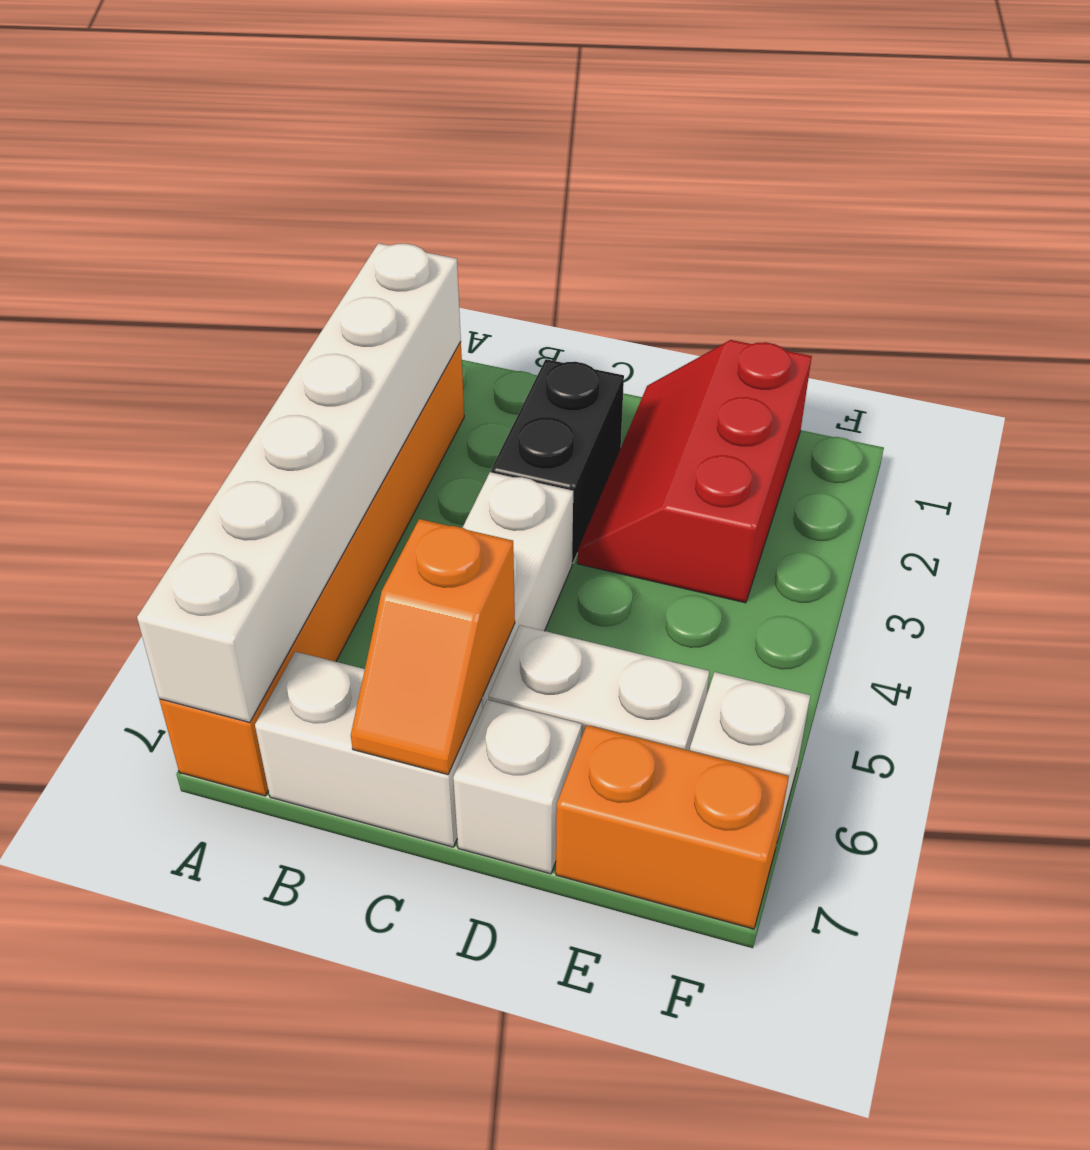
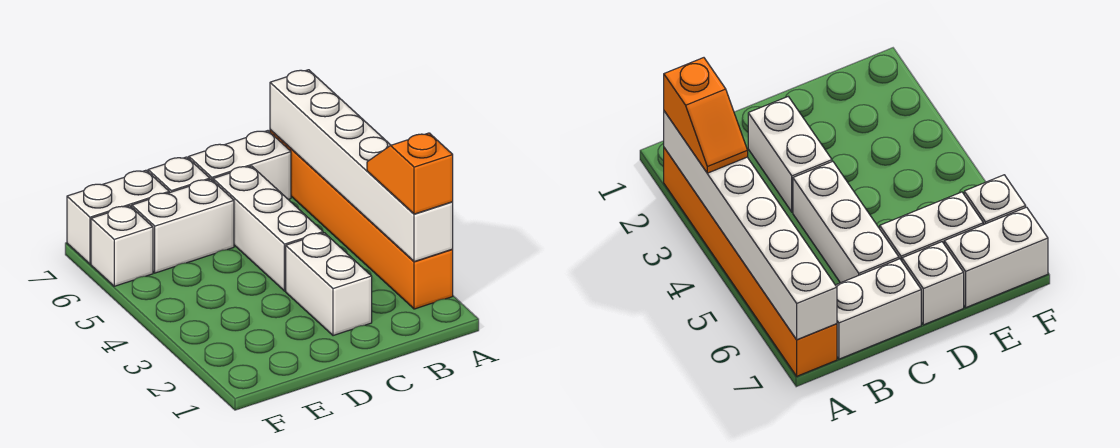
black 1x2 brick [491,359,624,563] -> white 1x2 brick [286,233,372,336]
orange 1x2 slope [351,519,515,775] -> orange 1x2 slope moved to [367,133,453,214]
red 2x3 slope [577,340,812,603] -> none
orange 1x2 brick [556,725,789,929] -> white 1x2 brick [67,170,169,264]

